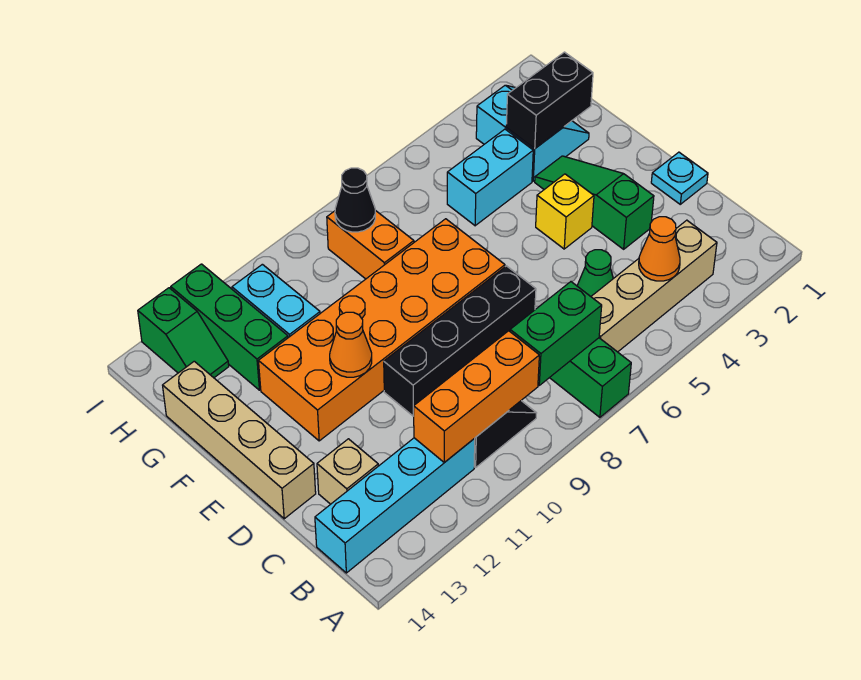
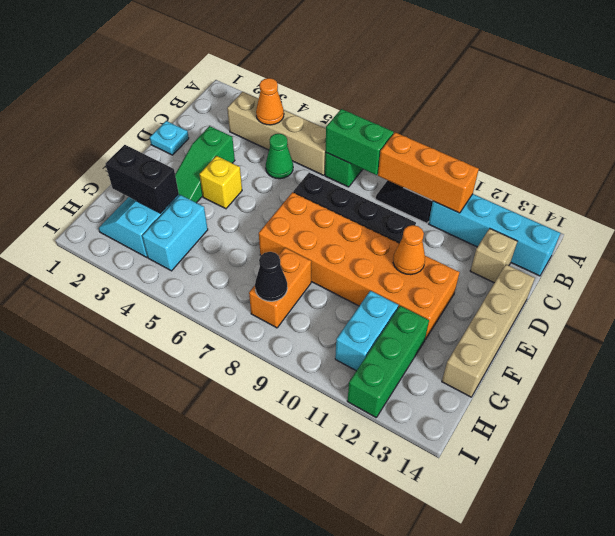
cyan 1x2 brick [447,129,533,226] -> cyan 1x2 brick turned to [142,195,208,271]
green 1x2 slope [138,288,229,378] -> none

